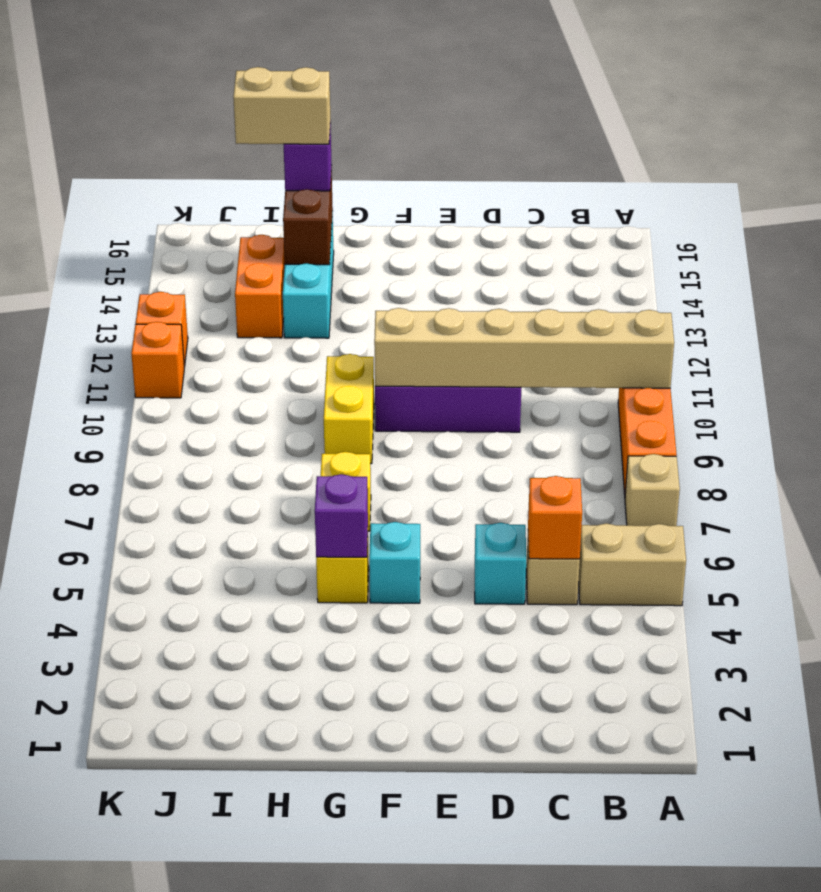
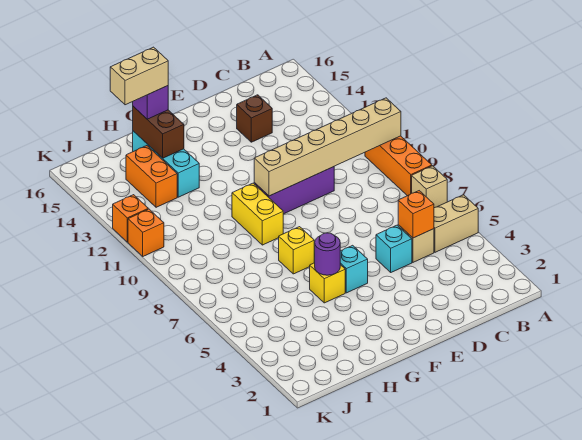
none -> brown 1x1 brick [237,95,272,142]
purple 1x1 brick [315,474,368,557] -> purple 1x1 round brick [314,233,340,275]

